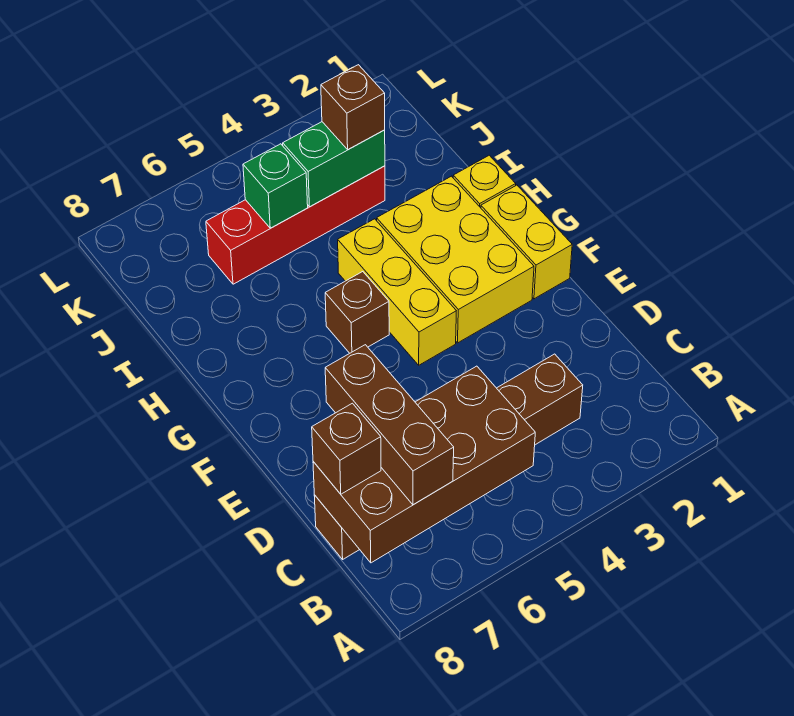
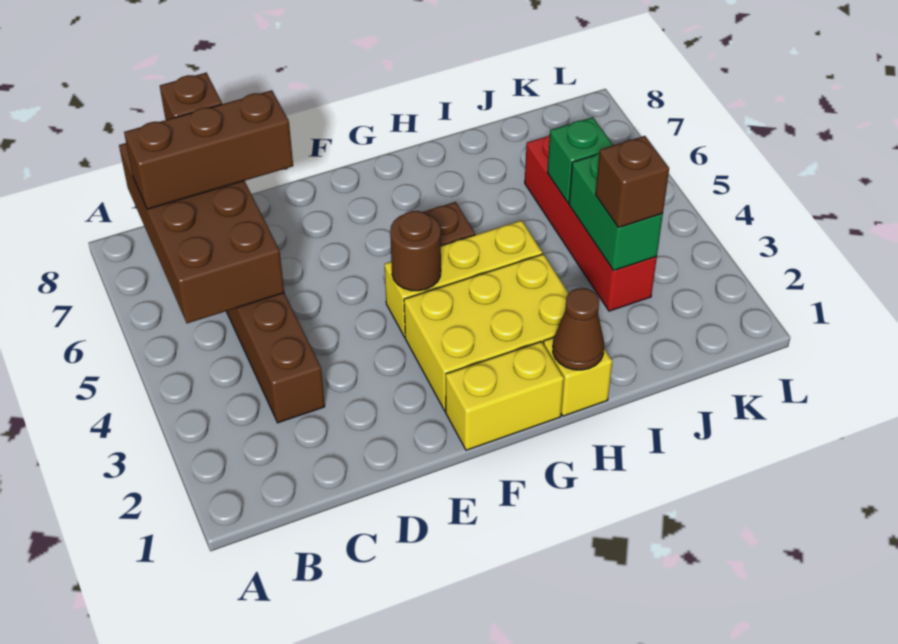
none -> brown 1x1 round brick [390,211,441,291]
none -> brown 1x1 cone [553,288,604,370]

